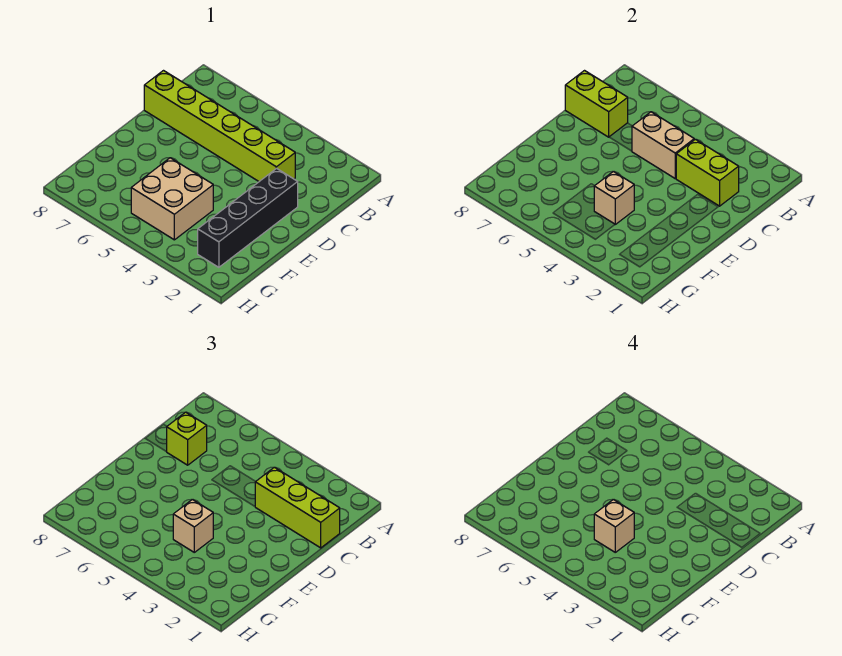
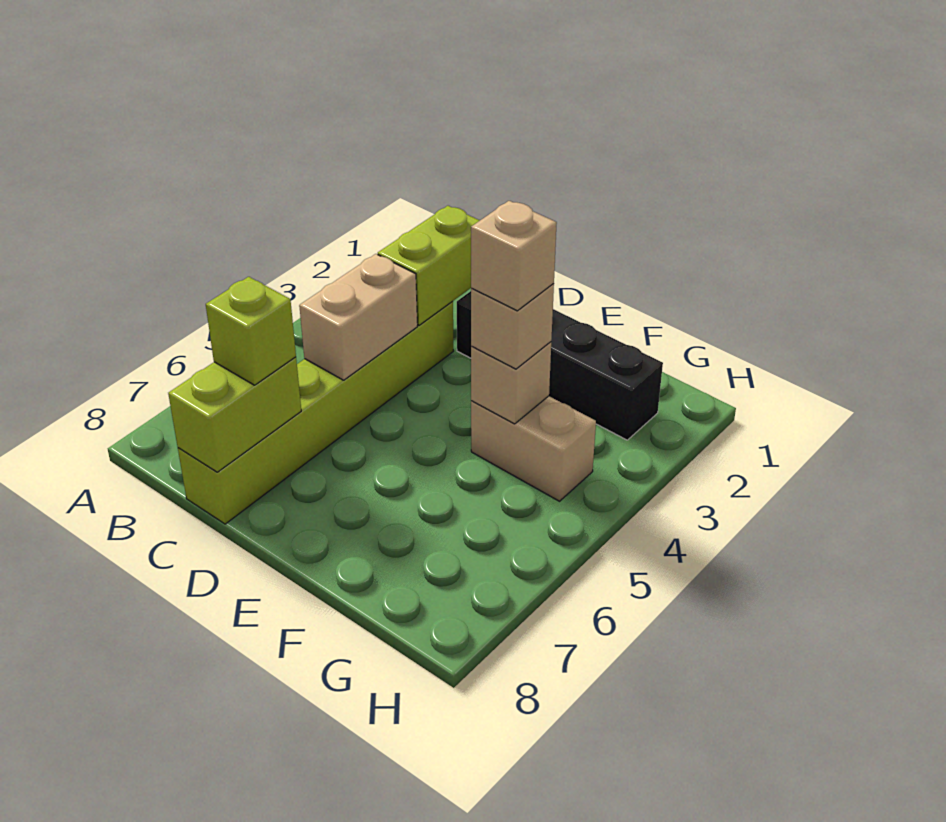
lime 1x3 brick [255,467,340,548] -> none
tan 2x2 brick [131,158,213,240] -> tan 1x2 brick [471,396,596,501]

